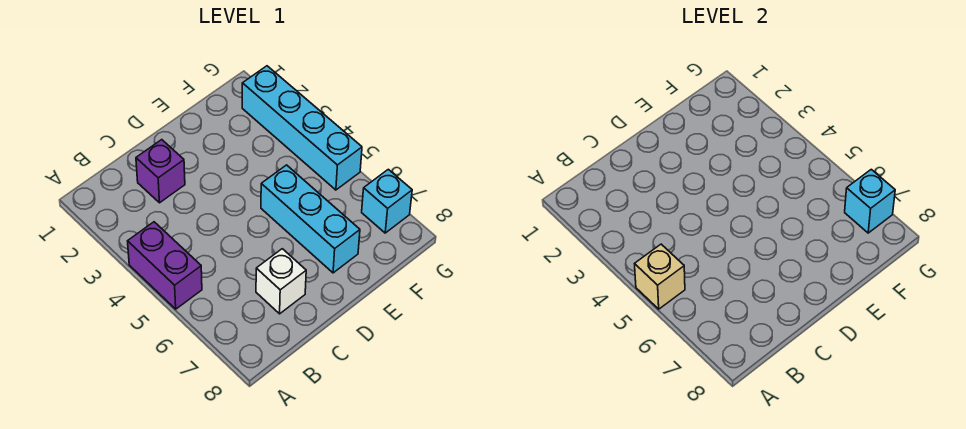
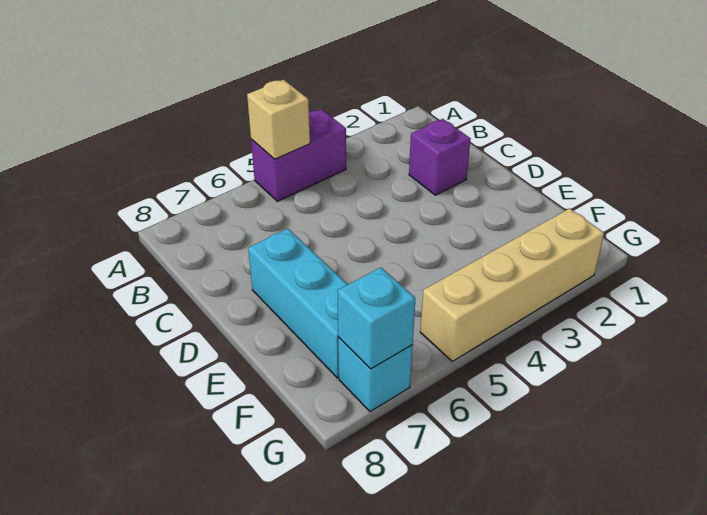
white 1x1 brick [256,249,306,314] -> none
cyan 1x3 brick [261,165,360,273] -> cyan 1x3 brick turned to [248,229,348,378]
cyan 1x4 brick [242,66,362,190] -> tan 1x4 brick [420,208,604,361]

